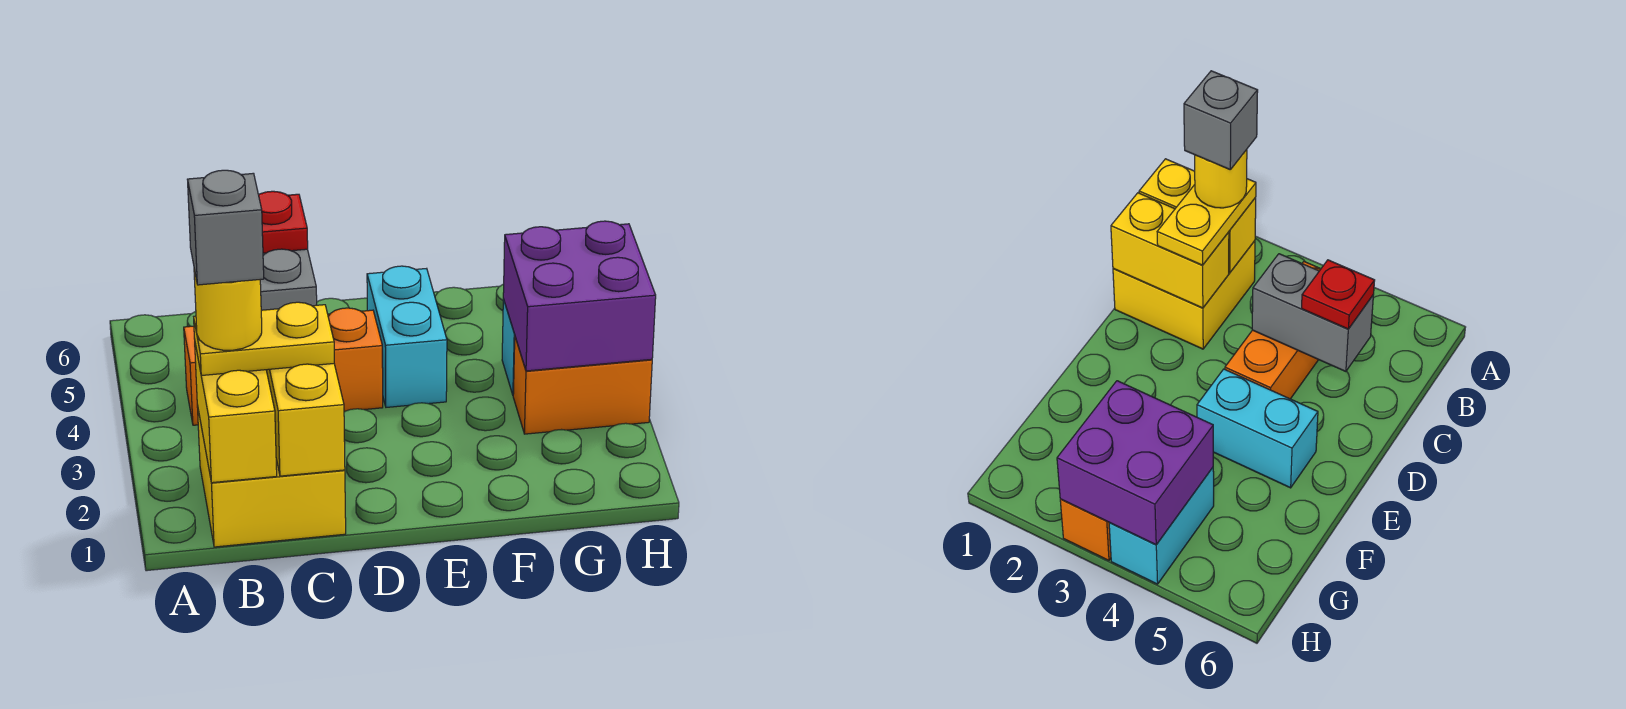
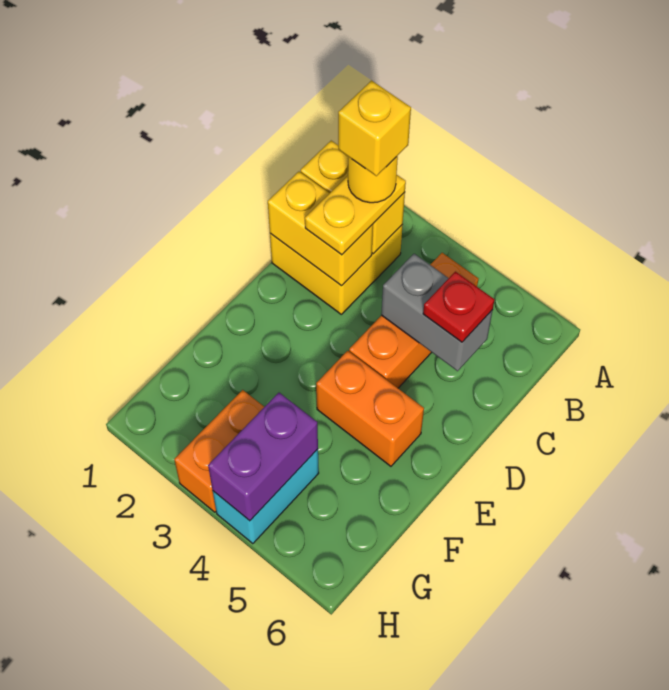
grey 1x1 brick [187,170,264,285] -> yellow 1x1 brick [338,81,411,176]
cyan 1x2 brick [367,266,447,407] -> orange 1x2 brick [316,351,424,466]
purple 2x2 brick [503,221,656,371] -> purple 1x2 brick [208,393,318,521]

